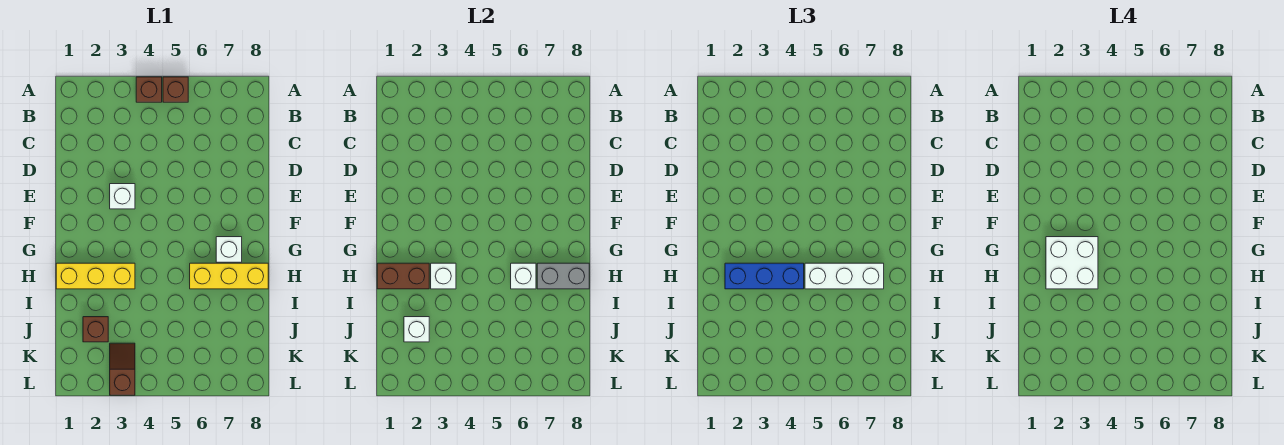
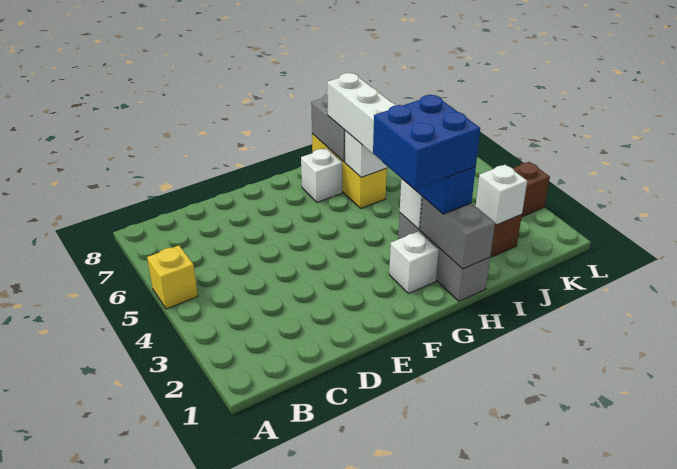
brown 1x1 brick [136,77,162,102] -> none
brown 1x1 brick [163,77,188,102] -> yellow 1x1 brick [147,246,198,309]
white 1x1 brick [110,184,135,209] -> white 1x1 brick moved to [389,231,439,294]
white 2x2 brick [1046,237,1098,289] -> blue 2x2 brick [373,95,480,189]
yellow 1x3 brick [56,263,135,289] -> grey 1x3 brick [398,213,490,301]
brown 1x2 brick [377,263,429,289] -> grey 1x2 brick [420,197,495,269]

